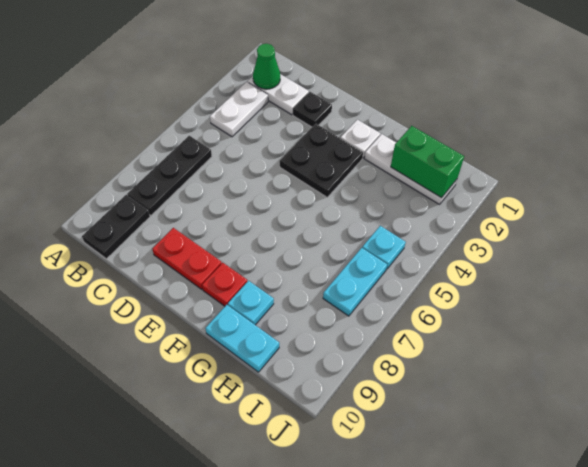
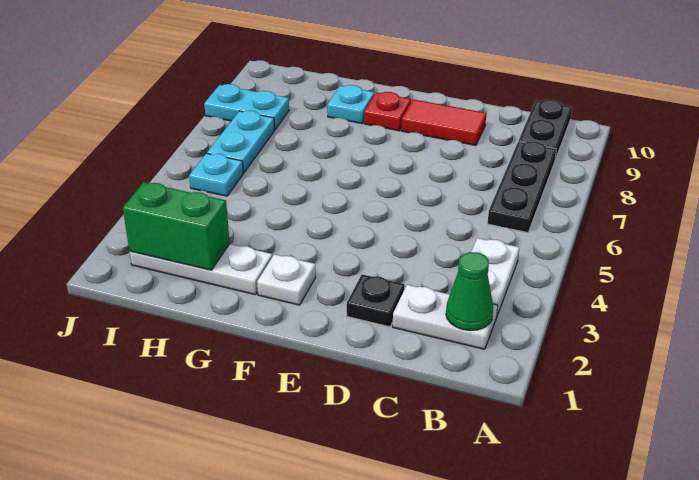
red 1x2 plate [152,228,222,289] -> red 1x2 tile [401,99,486,145]
black 2x2 plate [280,124,363,197] -> none
cyan 1x2 plate [205,305,279,372] -> cyan 1x2 plate moved to [204,84,289,129]

